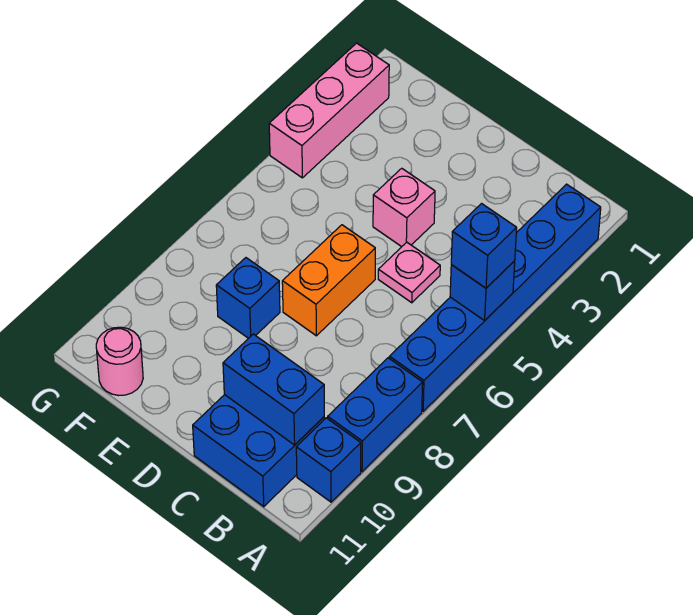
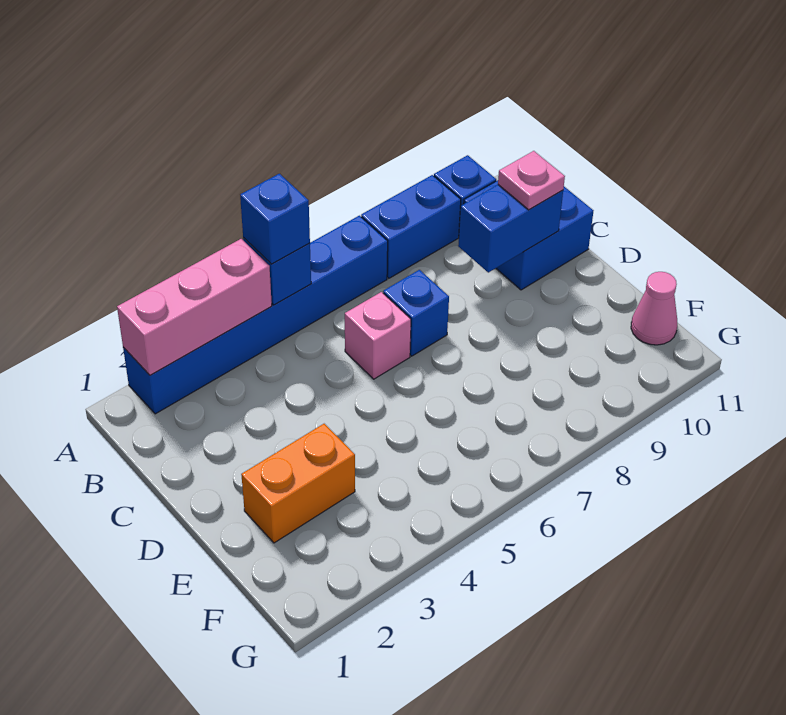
blue 1x2 brick [223,334,324,445] -> blue 1x2 brick turned to [458,185,563,272]
pink 1x1 plate [378,242,440,303] -> pink 1x1 plate moved to [498,151,565,210]
pink 1x1 brick [373,168,435,247] -> pink 1x1 brick moved to [345,292,411,379]
orange 1x2 brick [282,225,375,336] -> orange 1x2 brick moved to [241,424,355,543]
blue 1x1 brick [216,258,280,338] -> blue 1x1 brick moved to [383,270,449,356]
pink 1x1 round brick [96,327,143,396] -> pink 1x1 cone [631,272,677,345]
pink 1x3 brick [269,43,389,178] -> pink 1x3 brick moved to [117,239,272,375]

